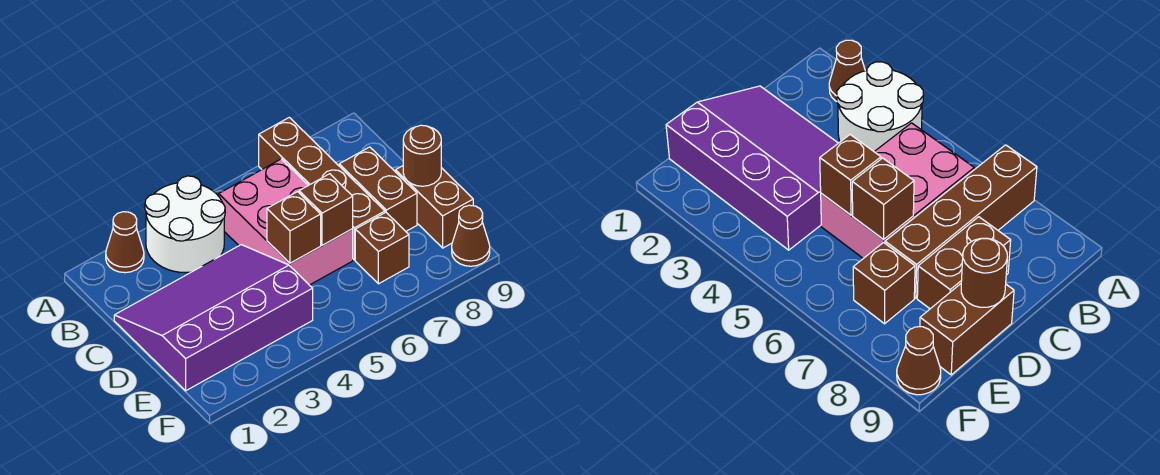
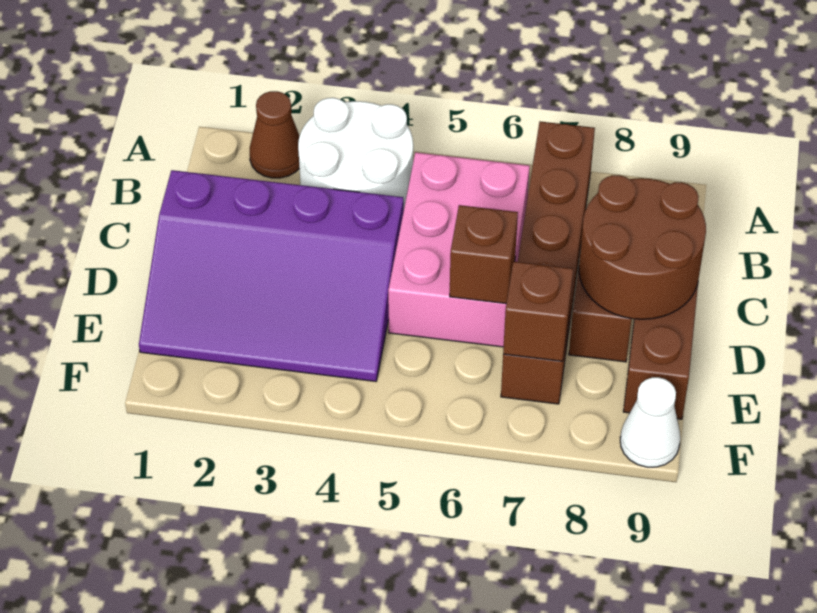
purple 3x4 slope [114,245,313,391] -> purple 3x4 slope turned to [139,170,404,381]
brown 1x1 brick [267,192,321,263] -> brown 1x1 brick moved to [503,261,573,362]
brown 1x1 round brick [403,125,441,186] -> brown 2x2 round brick [579,175,706,319]
brown 1x1 cone [452,205,490,266] -> white 1x1 cone [620,377,680,467]

